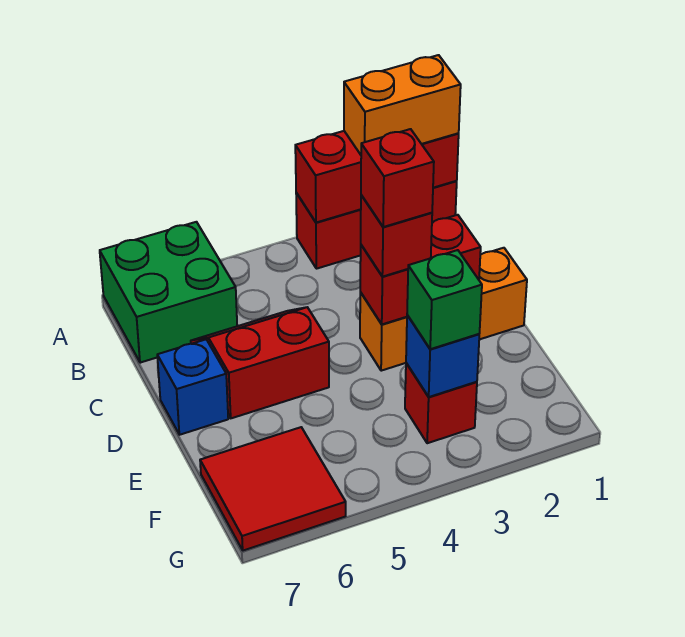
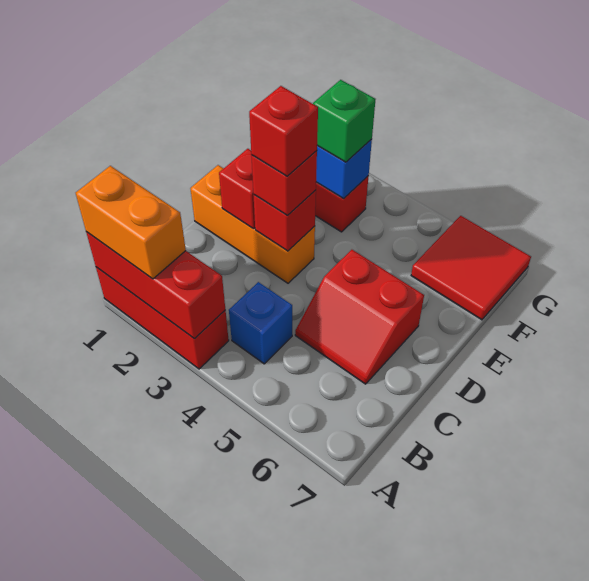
green 2x2 brick [100,222,237,363] -> none
blue 1x1 brick [157,340,228,435] -> blue 1x1 brick moved to [229,282,292,364]

